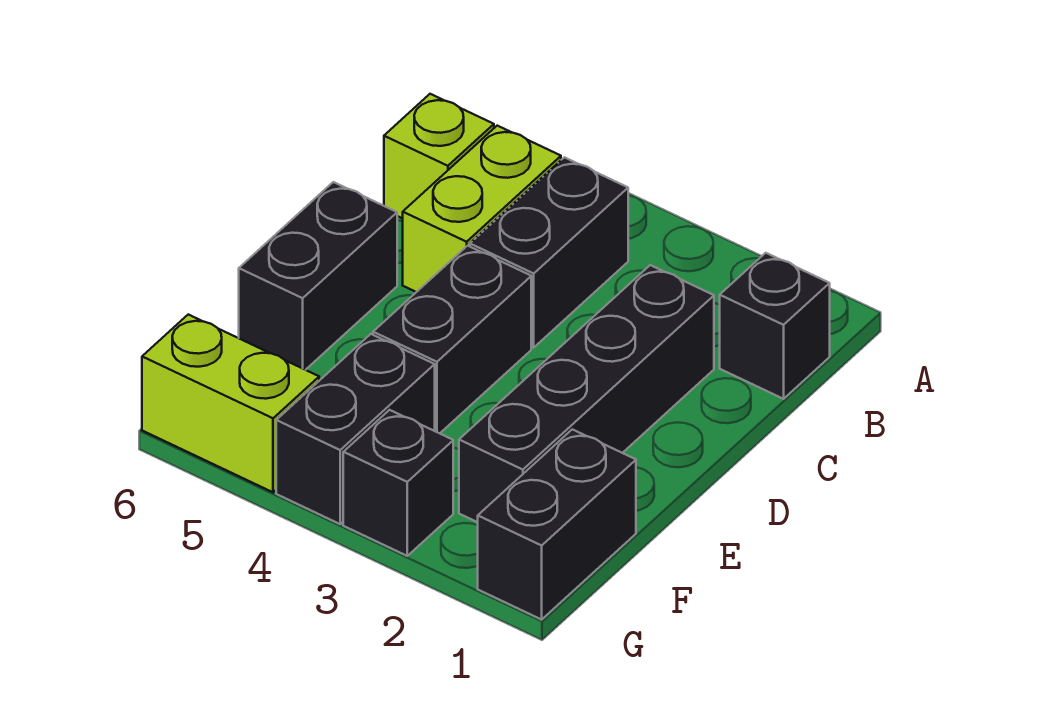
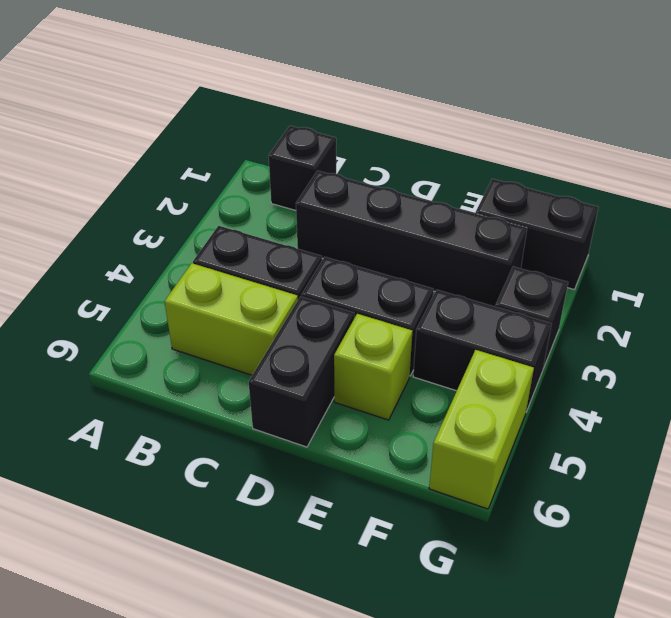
lime 1x1 brick [384,94,494,219] -> lime 1x1 brick moved to [334,314,412,420]
black 1x2 brick [239,182,397,370] -> black 1x2 brick turned to [249,296,354,447]

